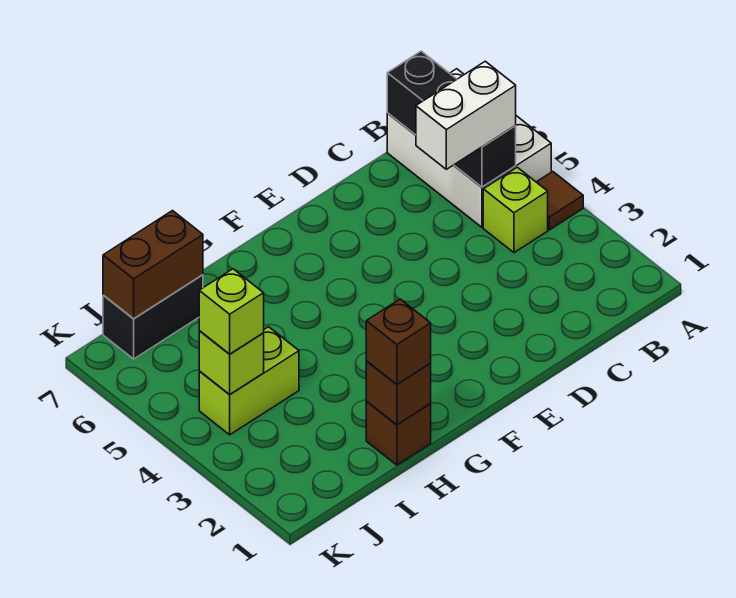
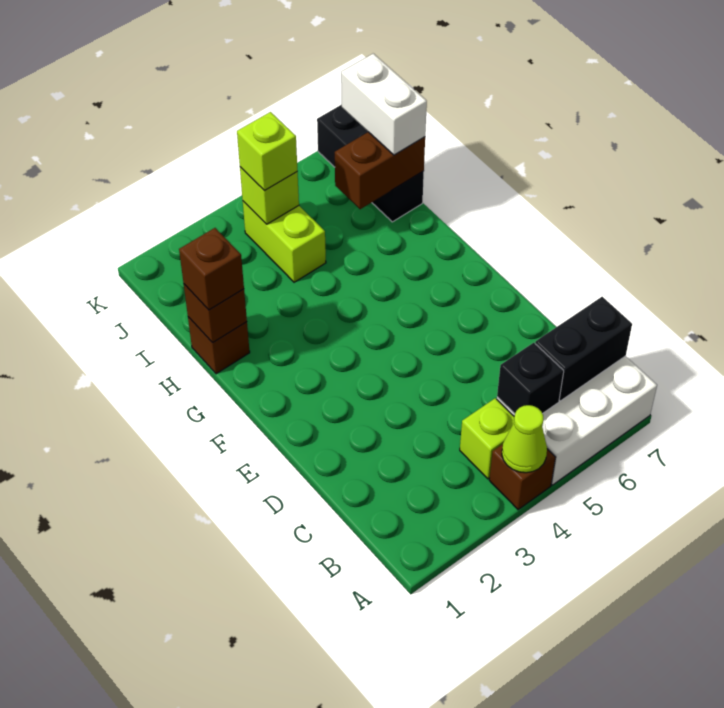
brown 1x1 tile [537,172,583,230] -> brown 1x1 brick [489,444,555,510]
none -> lime 1x1 cone [502,405,547,473]
white 1x2 brick [416,61,516,169] -> white 1x2 brick moved to [341,54,427,155]
black 1x2 brick [103,275,203,359] -> black 1x3 brick [317,105,424,222]
brown 1x2 brick [103,211,203,319] -> brown 1x2 brick turned to [335,132,425,209]

